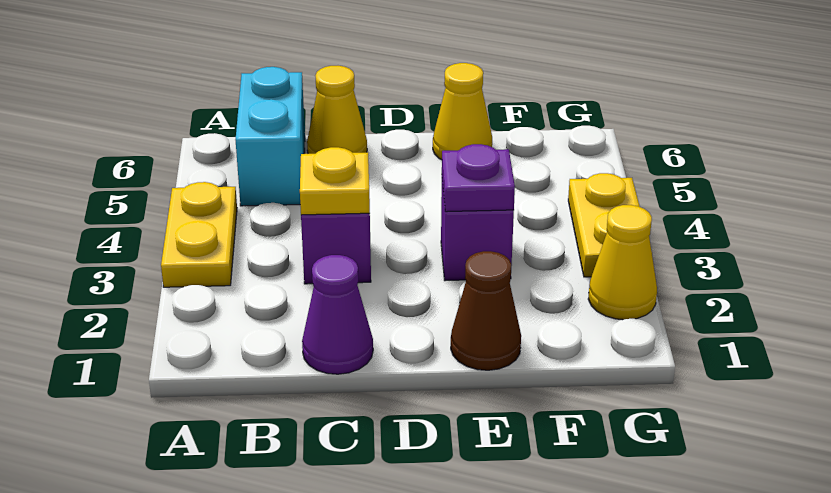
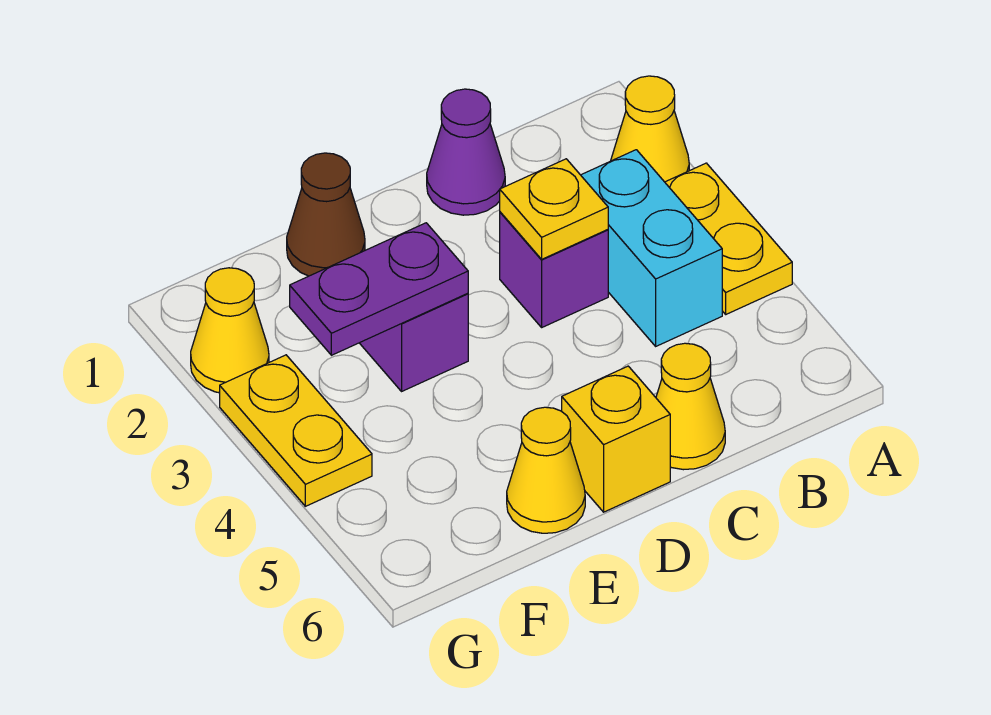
none -> yellow 1x1 cone [611,76,689,182]
cyan 1x2 brick [236,67,305,206] -> cyan 1x2 brick moved to [581,150,722,346]
none -> yellow 1x1 brick [562,366,670,512]
purple 1x1 plate [442,144,515,212] -> purple 1x2 plate [290,223,468,355]

